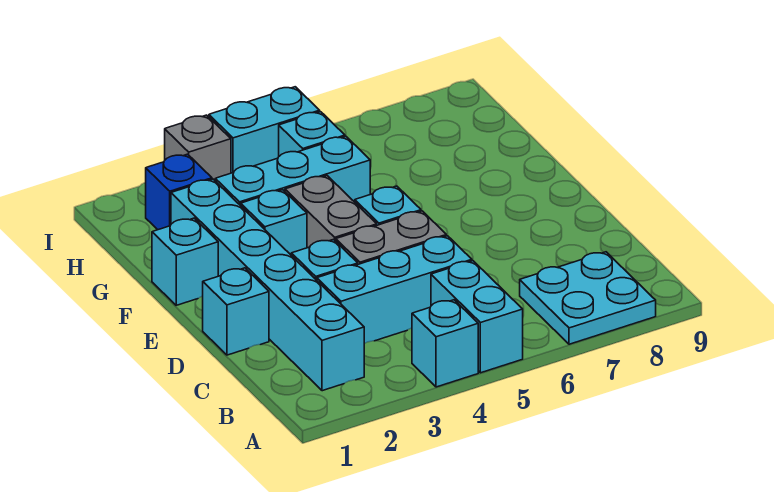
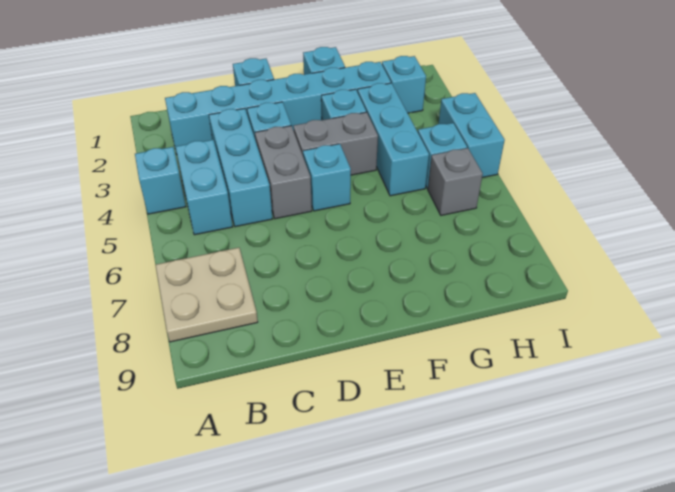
cyan 1x2 brick [431,261,523,373] -> cyan 1x2 brick turned to [176,140,233,235]
cyan 2x2 plate [520,252,656,344] -> tan 2x2 plate [156,248,258,342]
blue 1x1 brick [146,154,212,230] -> cyan 1x1 brick [382,56,426,113]
grey 1x1 brick [165,115,231,180] -> grey 1x1 brick moved to [428,148,483,215]

